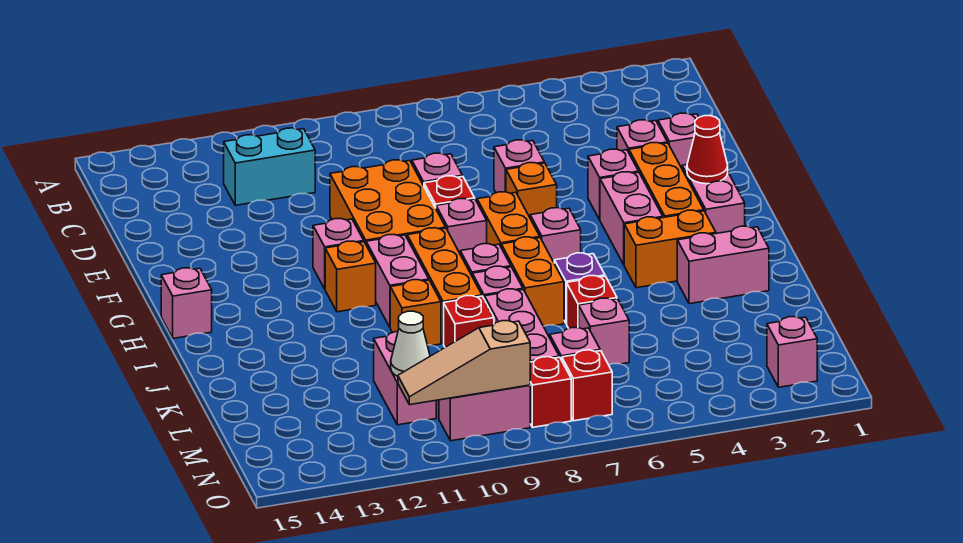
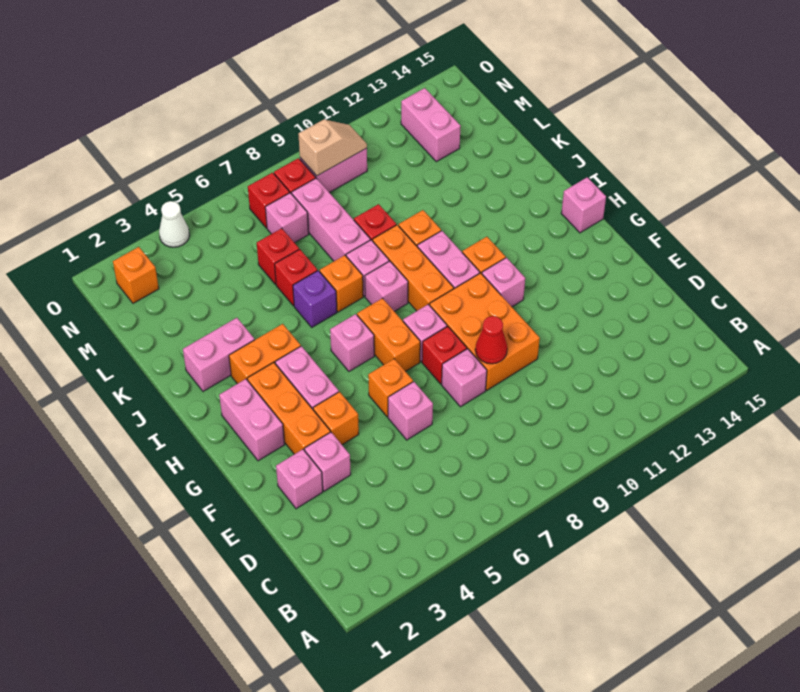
cyan 1x2 brick [224,128,315,205] -> none
pink 1x1 brick [588,149,639,220] -> orange 1x1 brick [313,392,359,445]
red 1x1 cone [687,116,728,184] -> red 1x1 cone moved to [475,316,507,364]
orange 1x2 brick [501,237,564,326] -> orange 1x1 brick [320,255,363,312]
pink 1x1 brick [579,298,629,365] -> red 1x1 brick [257,228,299,285]
pink 1x2 brick [374,332,436,425] -> pink 1x2 brick moved to [401,88,461,162]
white 1x1 cone [391,311,430,376] -> white 1x1 cone moved to [159,201,190,247]
pink 1x1 brick [767,317,817,387] -> orange 1x1 brick [113,247,159,303]
tan 1x3 slope [398,321,530,405] -> tan 1x2 slope [298,119,367,176]

